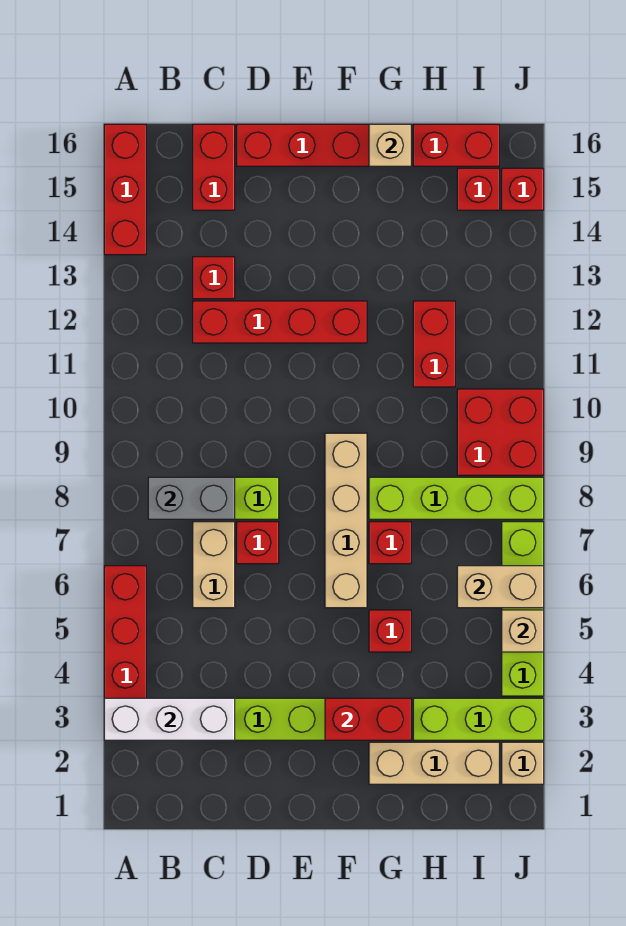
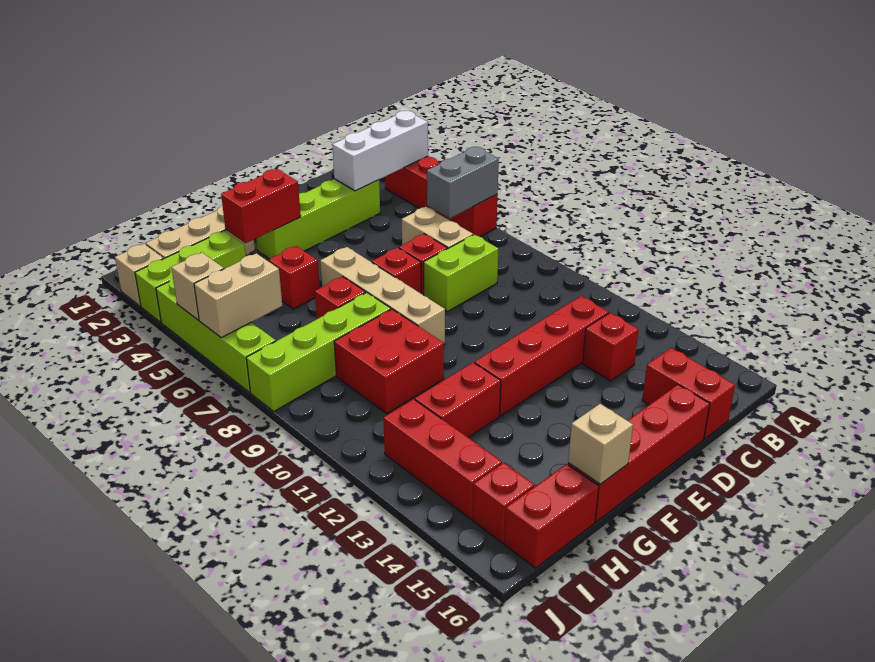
red 1x3 brick [104,124,146,255] -> red 1x3 brick moved to [384,399,502,519]
grey 1x2 brick [148,477,235,519] -> grey 1x2 brick moved to [427,147,499,218]
red 1x2 brick [413,301,455,387] -> red 1x2 brick turned to [415,362,501,437]
red 2x2 brick [457,389,544,475] -> red 2x2 brick moved to [334,309,444,414]
red 1x1 brick [502,168,544,210] -> red 1x1 brick moved to [372,248,421,293]

